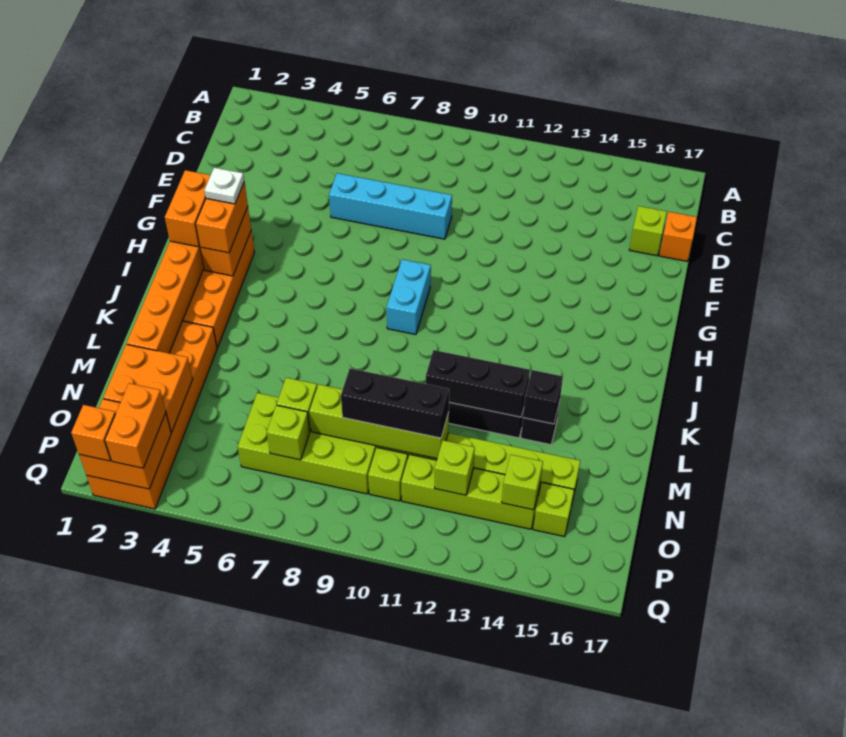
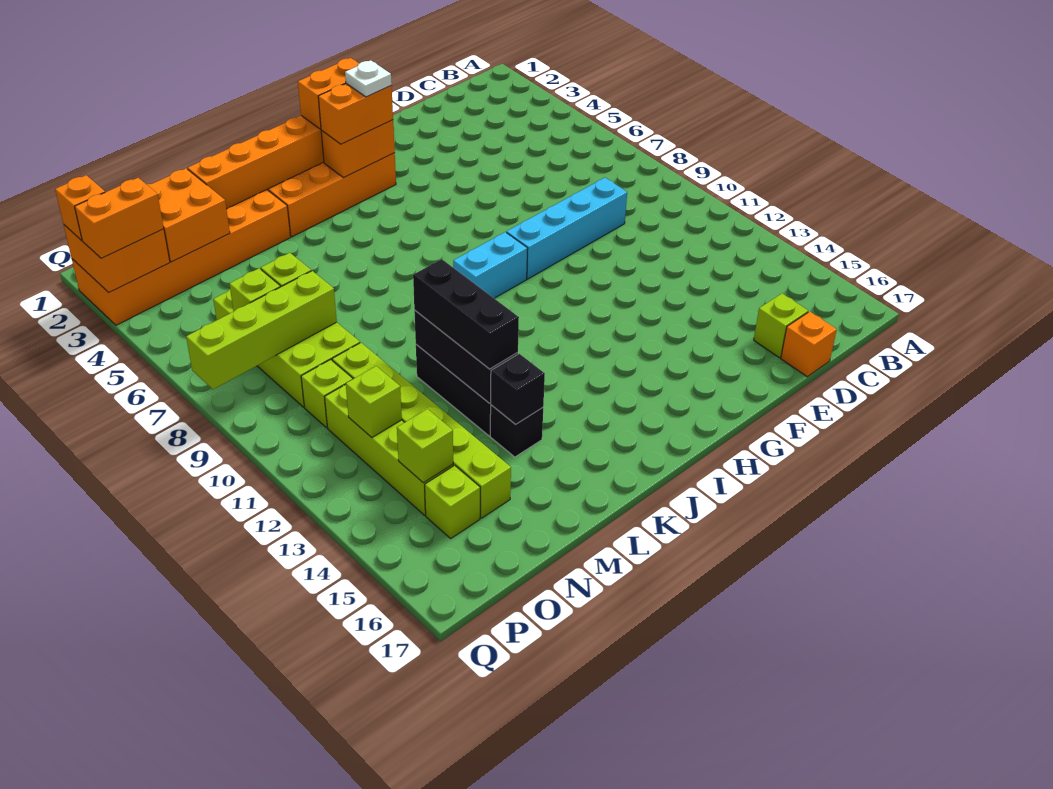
cyan 1x4 brick [329,173,452,239] -> cyan 1x4 brick turned to [506,178,627,279]
lime 1x4 brick [310,384,449,459] -> lime 1x4 brick turned to [186,271,337,389]
black 1x3 brick [341,368,449,438] -> black 1x3 brick moved to [413,259,519,369]

